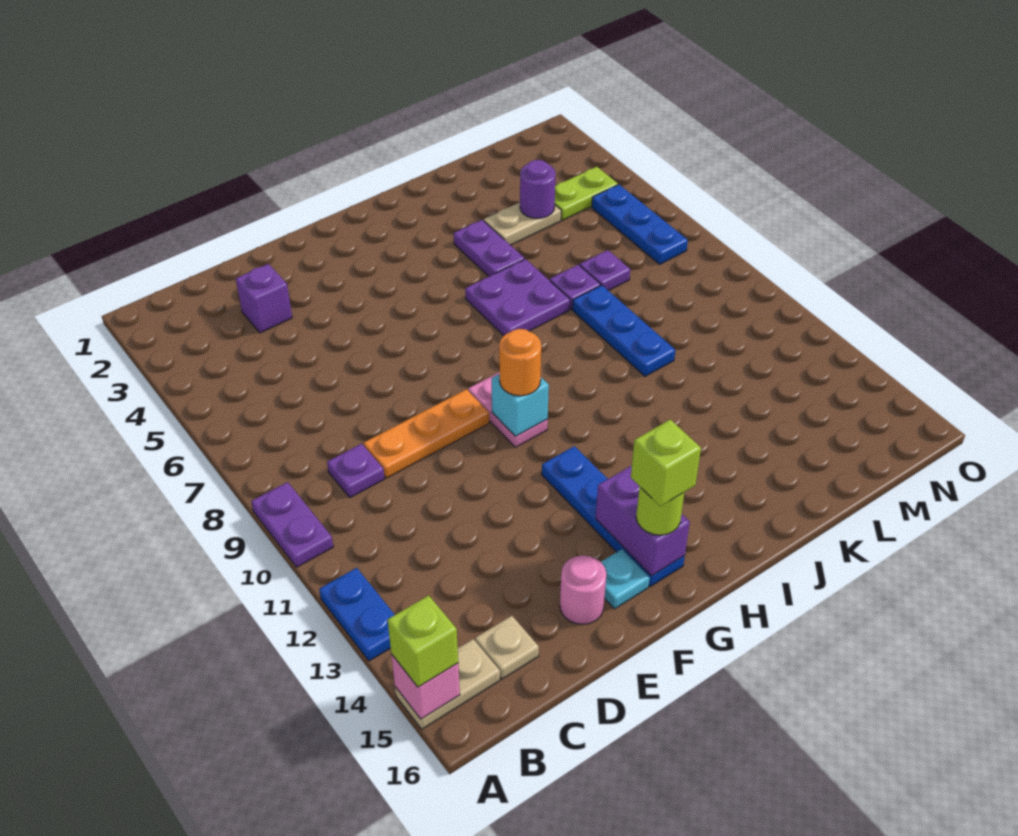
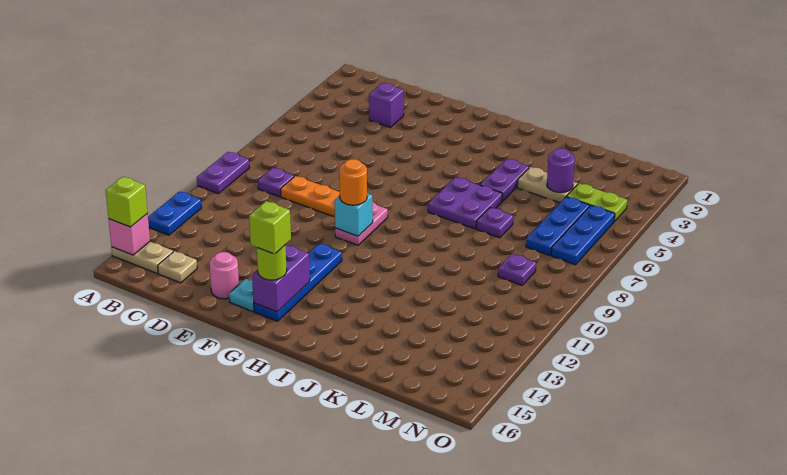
blue 1x3 plate [573,285,675,376] -> blue 1x3 plate moved to [526,197,590,256]
purple 1x1 plate [580,250,630,291] -> purple 1x1 plate moved to [498,254,536,285]

